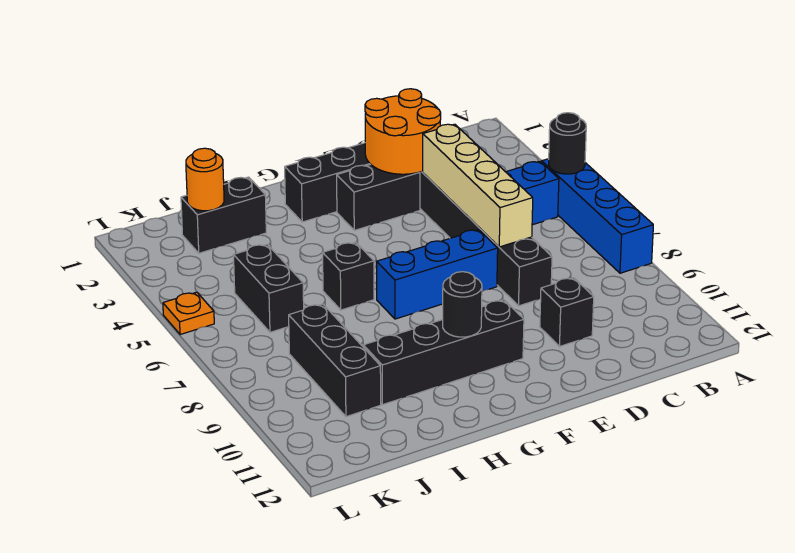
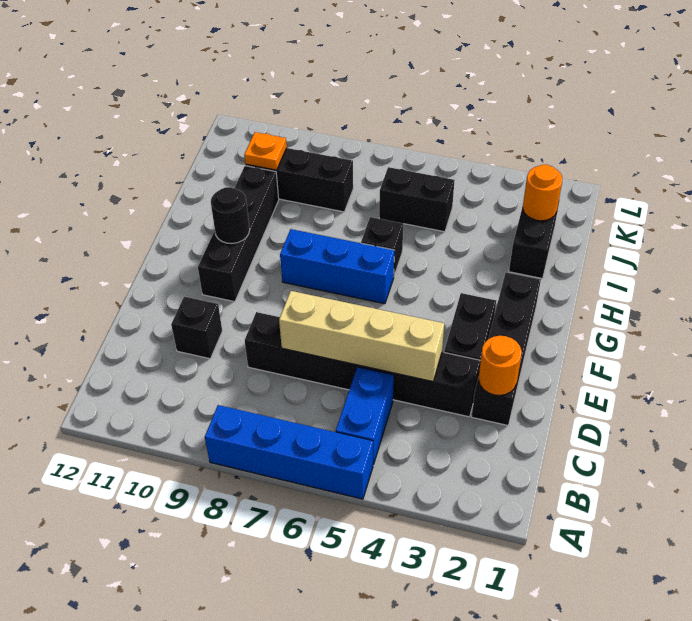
black 1x1 round brick [549,113,586,174] -> none
orange 2x2 round brick [365,89,441,174] -> orange 1x1 round brick [479,336,522,395]
blue 1x3 brick [377,230,498,319] -> blue 1x3 brick turned to [280,229,394,304]
orange 1x1 plate [163,292,214,335] -> orange 1x1 plate moved to [244,132,287,170]

